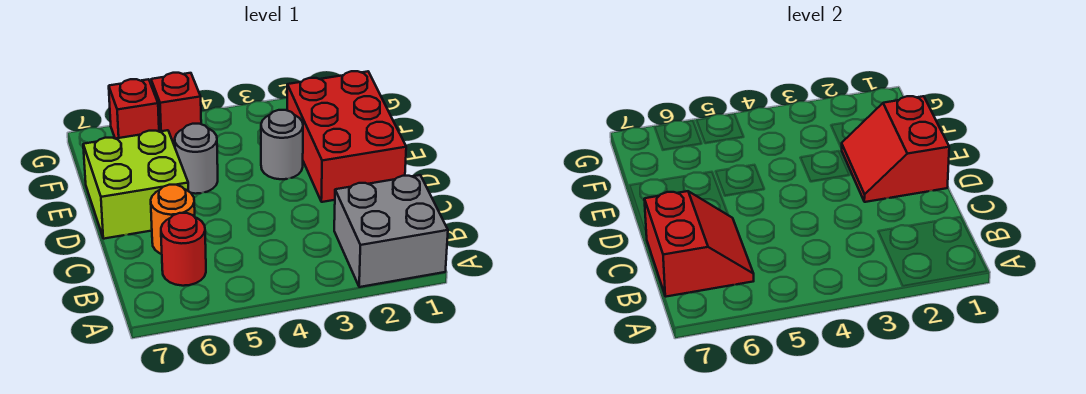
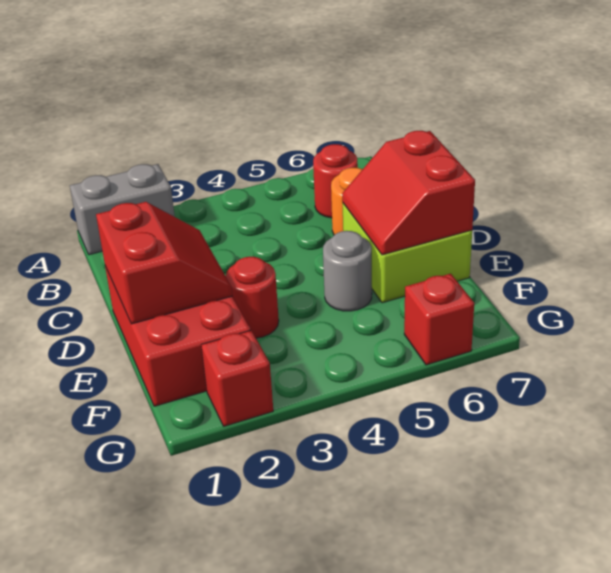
grey 2x2 brick [334,175,448,287] -> grey 1x2 brick [70,164,175,255]
red 2x2 slope [644,191,754,297] -> red 2x2 slope moved to [342,131,475,255]
grey 1x1 round brick [261,110,303,179] -> red 1x1 round brick [226,257,279,338]
red 1x1 brick [151,73,201,142] -> red 1x1 brick moved to [201,330,273,426]

